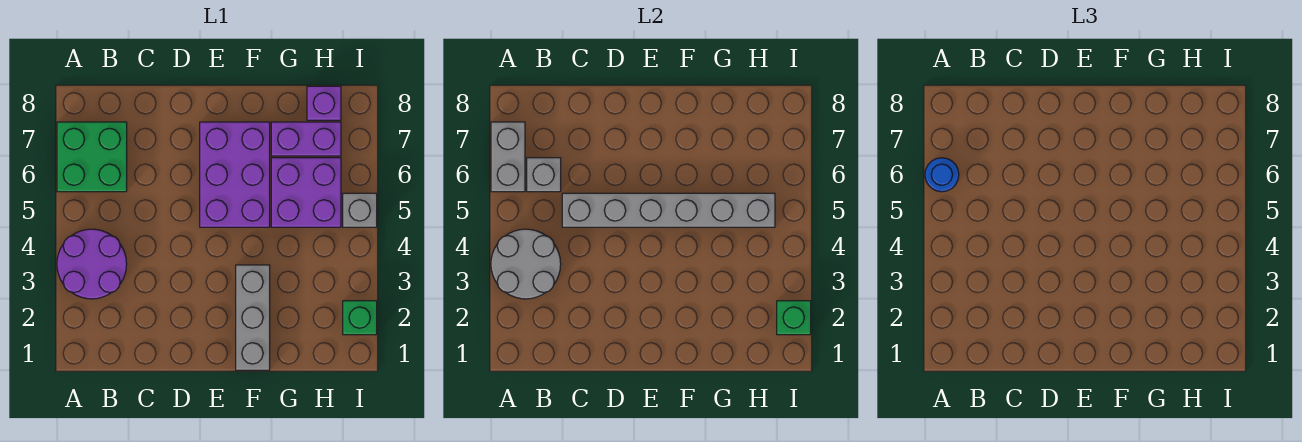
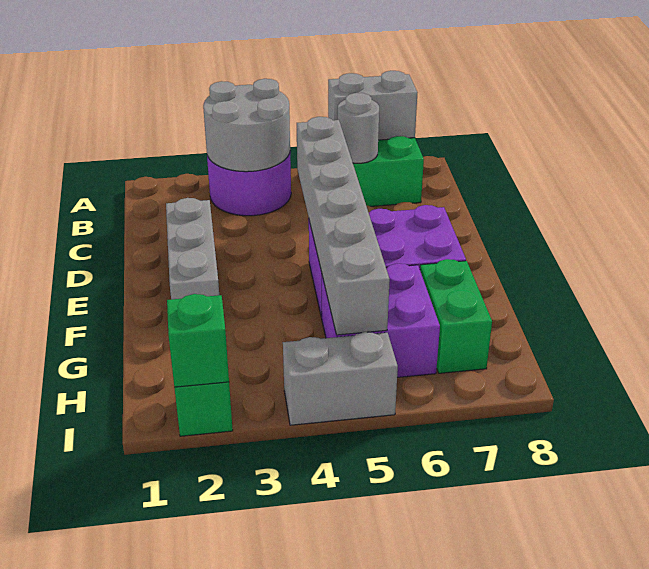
blue 1x1 round brick [925,158,959,192] -> none
grey 1x1 brick [527,158,561,192] -> grey 1x1 round brick [338,93,379,163]
grey 1x3 brick [236,265,270,370] -> grey 1x3 brick turned to [166,198,219,299]
purple 1x2 brick [271,122,341,156] -> green 1x2 brick [420,259,492,373]
purple 1x1 brick [307,86,341,120] -> none
grey 1x1 brick [343,193,377,227] -> grey 1x2 brick [283,332,398,425]

